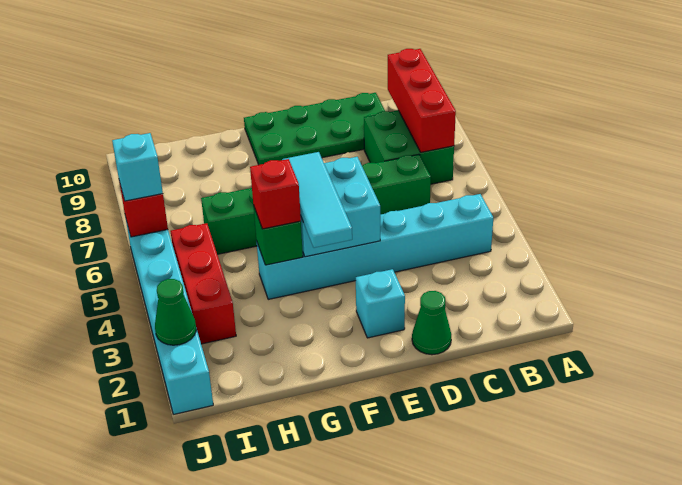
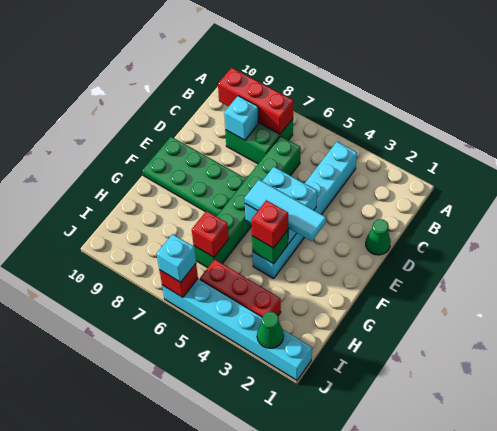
green 2x4 plate [244,93,385,165] -> green 2x4 plate turned to [142,137,246,216]
cyan 1x1 brick [356,269,405,338] -> cyan 1x1 brick moved to [224,96,258,140]
none -> red 1x1 brick [192,211,229,257]

